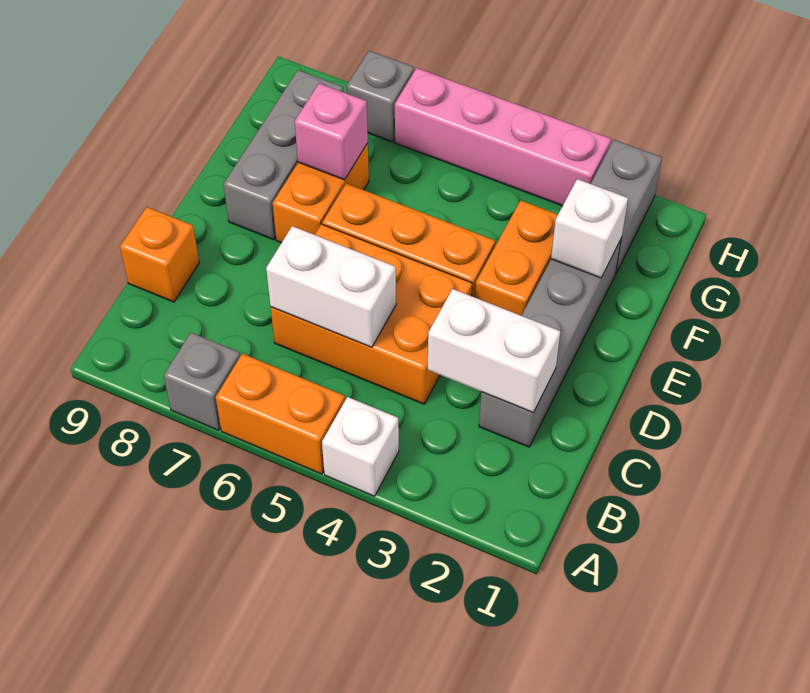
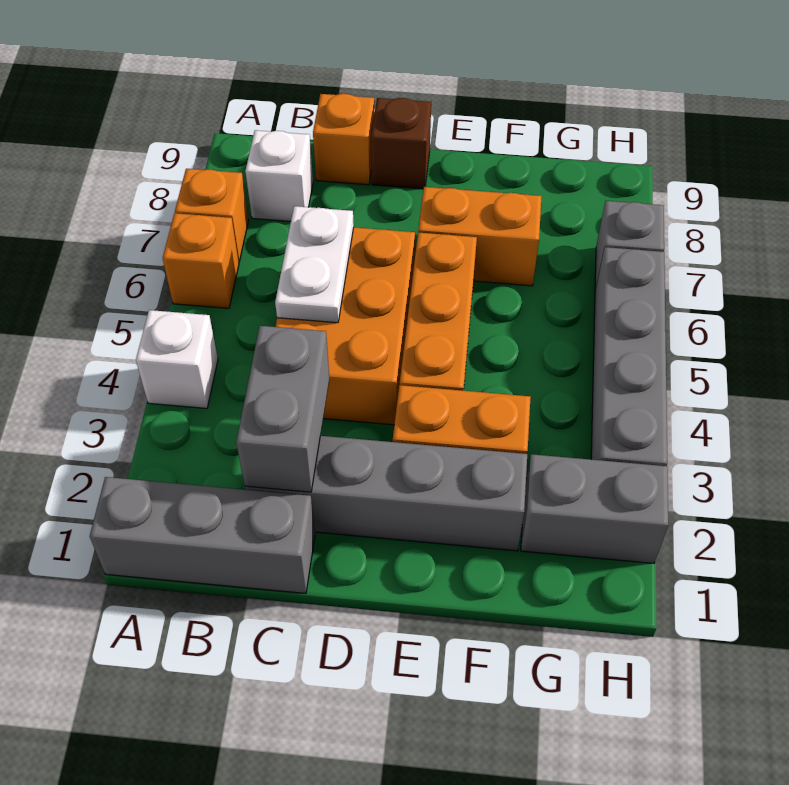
orange 1x2 brick [216,354,345,474] -> orange 1x1 brick [163,213,239,308]
grey 1x1 brick [164,333,240,430] -> orange 1x1 brick [175,169,249,262]
white 1x2 brick [428,289,560,412] -> grey 1x2 brick [236,326,329,492]
white 1x2 brick [266,226,396,347] -> white 1x2 plate [275,206,354,323]
none -> brown 1x1 brick [371,98,431,189]
grey 1x3 brick [224,70,343,240] -> grey 1x3 brick moved to [90,477,315,593]
white 1x1 brick [551,179,628,278] -> white 1x1 brick moved to [245,130,313,221]
pink 1x1 brick [295,83,368,180] -> none
pink 1x4 brick [395,68,611,206] -> grey 1x4 brick [591,247,667,466]

